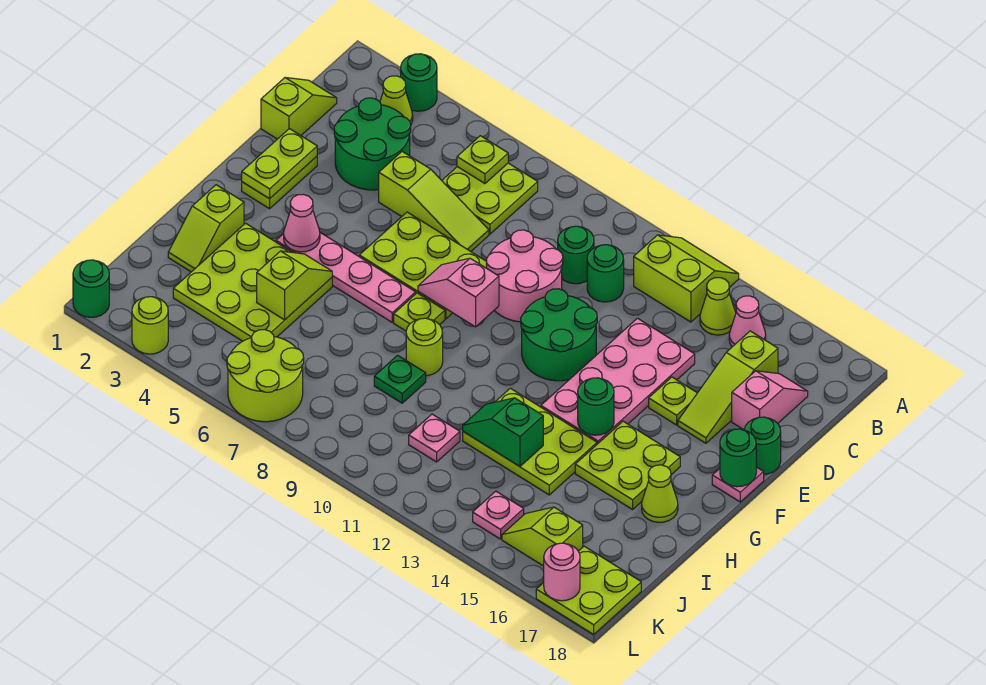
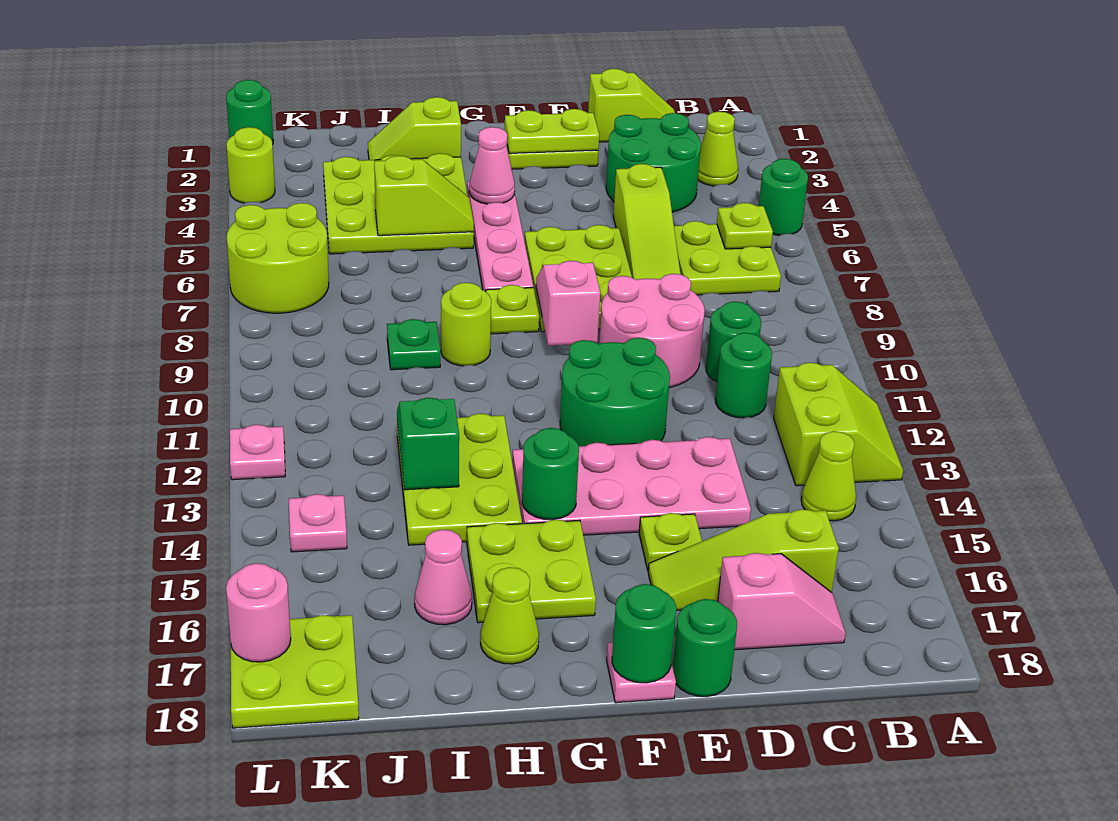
green 1x1 round brick [401,54,437,111] -> green 1x1 round brick moved to [759,159,808,235]
pink 1x1 cone [729,296,766,347] -> pink 1x1 cone moved to [415,530,472,625]
pink 1x1 plate [409,414,460,462] -> pink 1x1 plate moved to [230,425,285,480]
lime 1x2 slope [502,507,583,566] -> none

